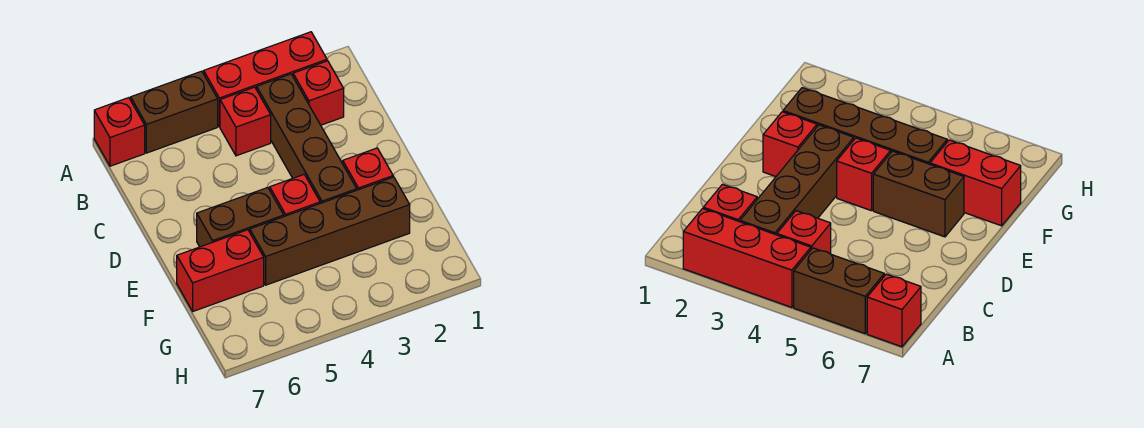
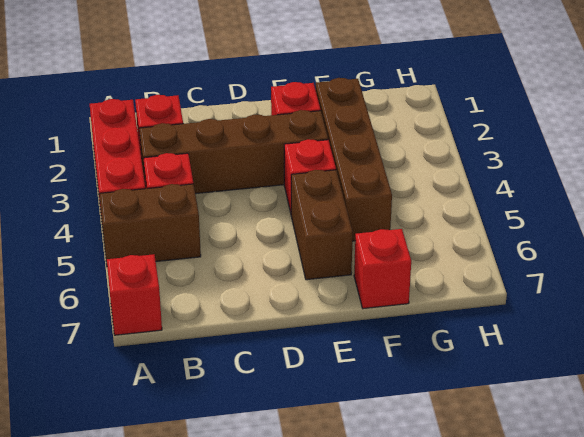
brown 1x2 brick [131,71,218,153] -> brown 1x2 brick turned to [99,184,201,264]
red 1x2 brick [177,230,264,311] -> red 1x1 brick [354,229,411,309]

